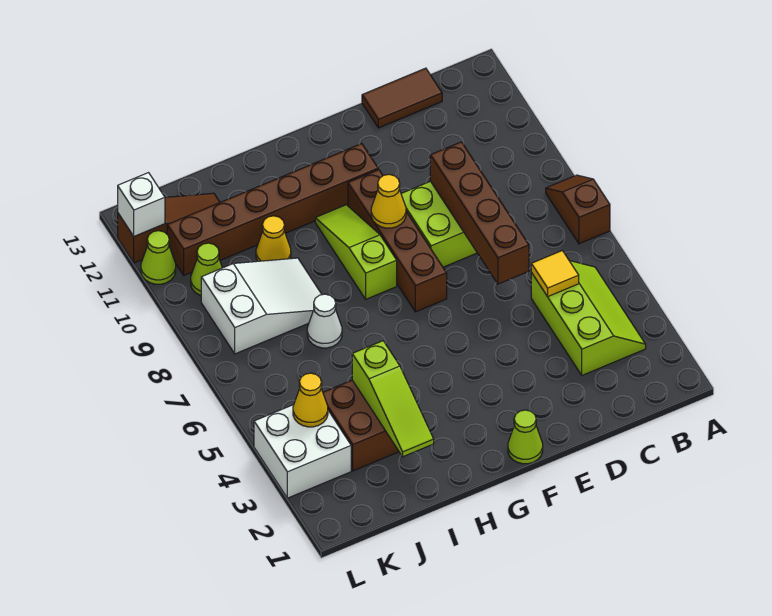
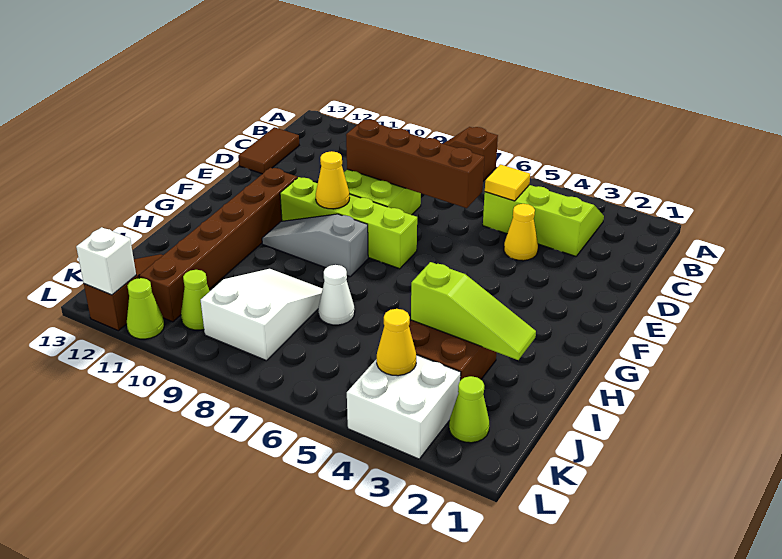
lime 1x1 cone [508,410,543,464] -> lime 1x1 cone moved to [449,376,489,443]
brown 1x4 brick [348,170,447,312] -> lime 1x4 brick [280,177,417,269]
lime 1x3 slope [315,205,397,299] -> grey 1x3 slope [262,214,368,277]
yellow 1x1 cone [256,216,291,261] -> yellow 1x1 cone moved to [504,204,538,261]

